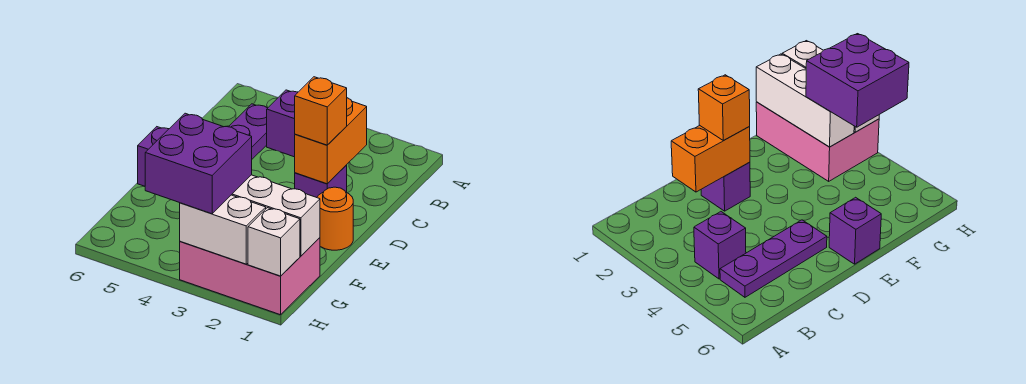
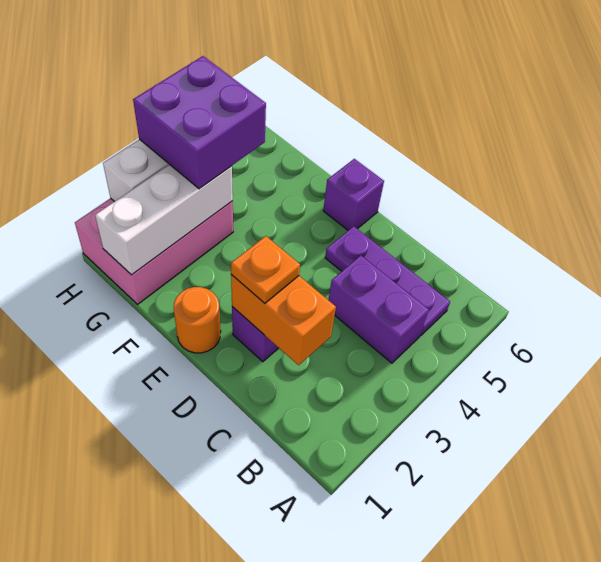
purple 1x1 brick [267,90,298,157] -> purple 1x2 brick [329,255,429,363]
orange 1x1 brick [295,77,347,145] -> orange 1x1 plate [231,236,300,303]
white 1x1 brick [248,208,300,276] -> none

